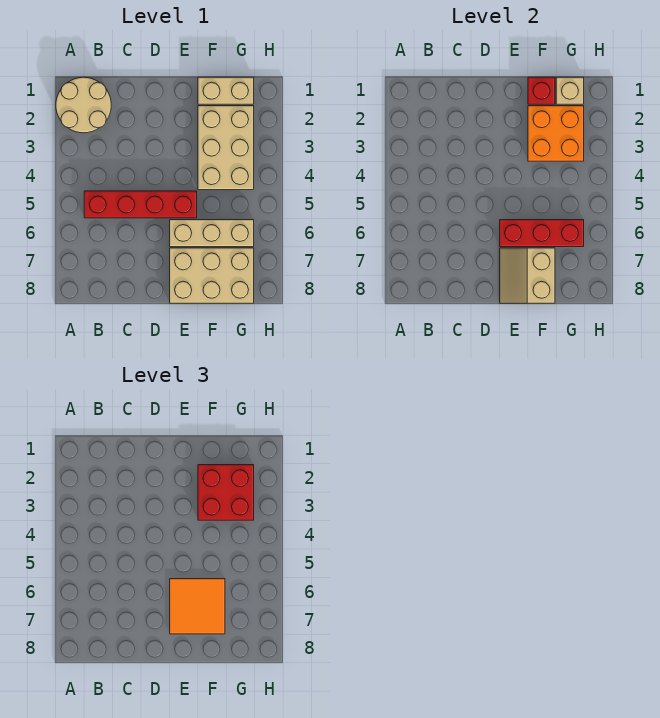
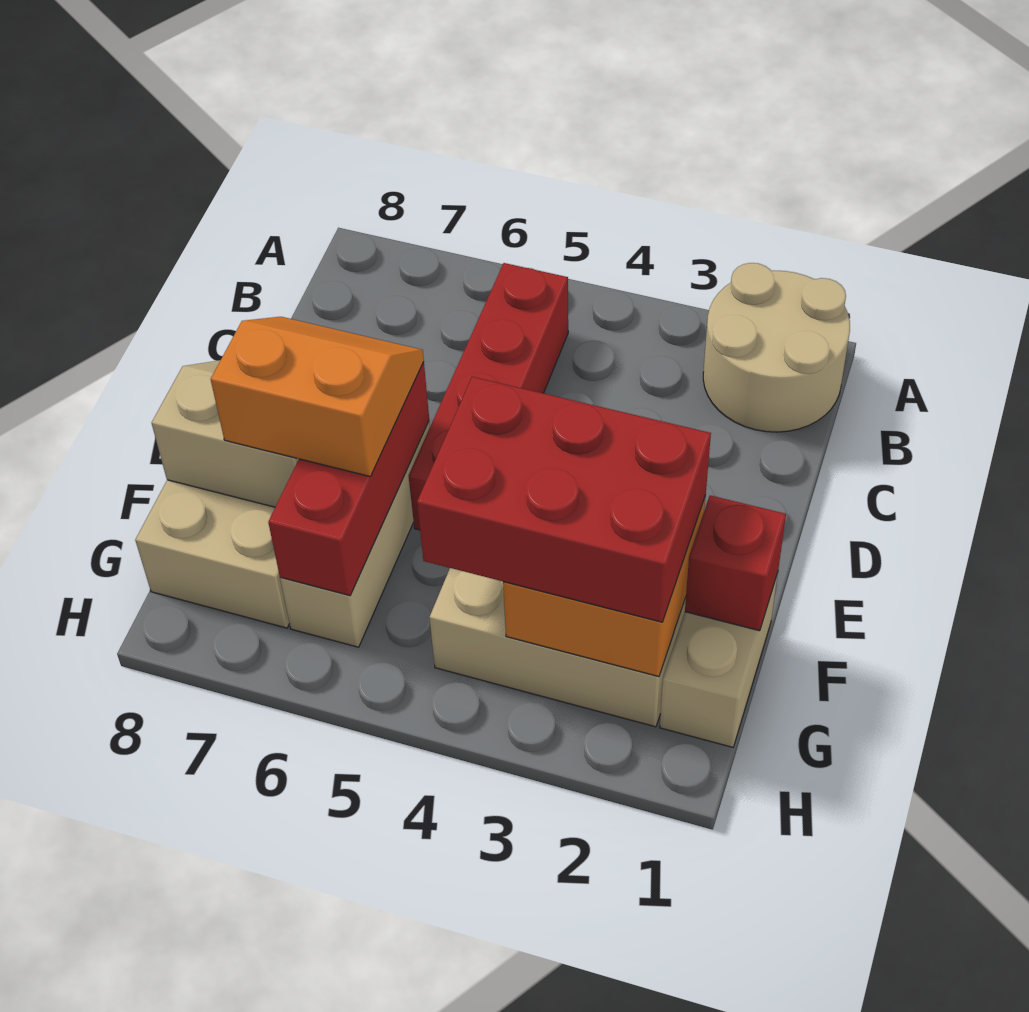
orange 2x2 tile [170,579,225,634] -> orange 2x2 slope [211,317,424,476]
red 2x2 brick [198,465,254,520] -> red 2x3 brick [417,377,711,622]
tan 1x1 brick [556,77,584,104] -> none

